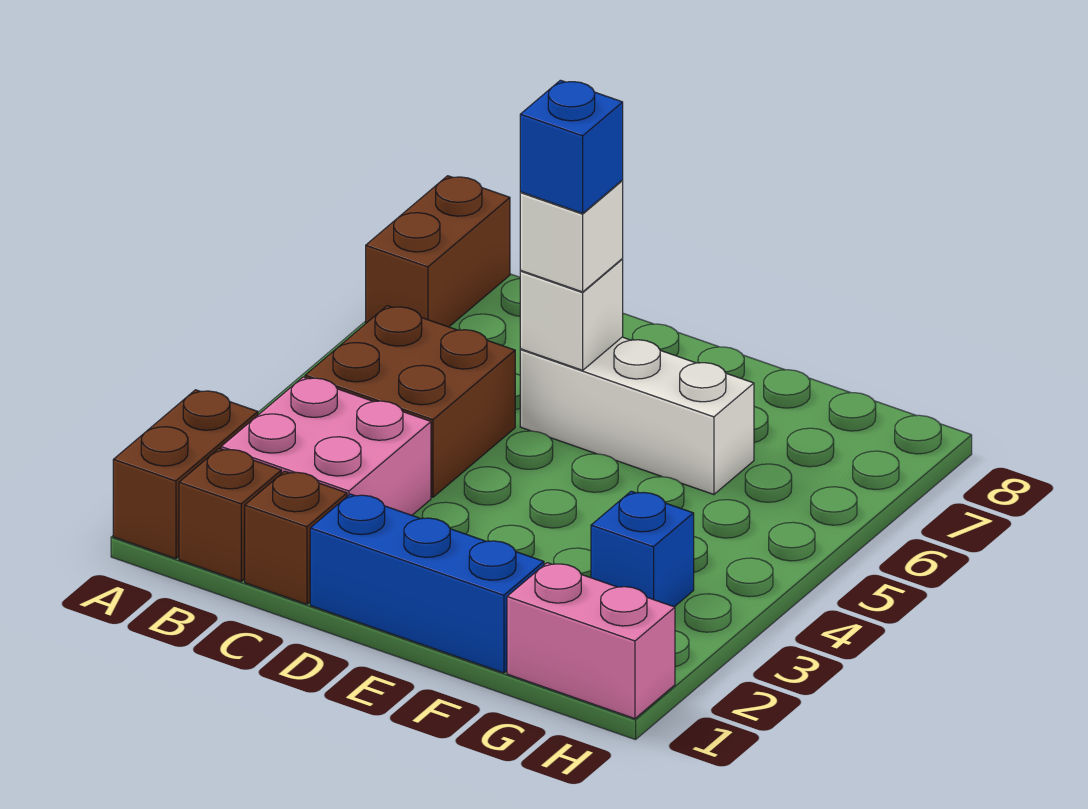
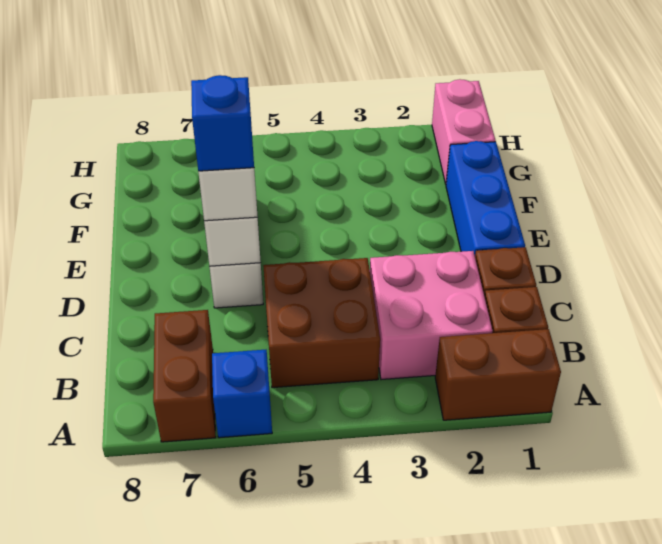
brown 1x2 brick [366,176,510,327] -> brown 1x2 brick turned to [153,310,216,442]
blue 1x1 brick [591,491,694,607] -> blue 1x1 brick moved to [212,350,272,438]

